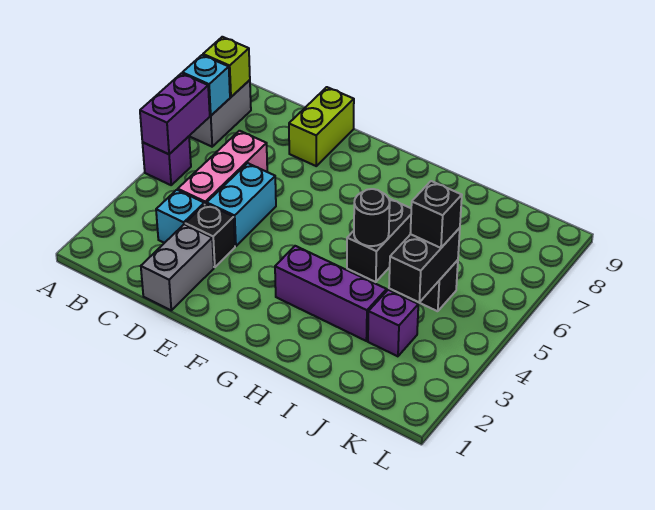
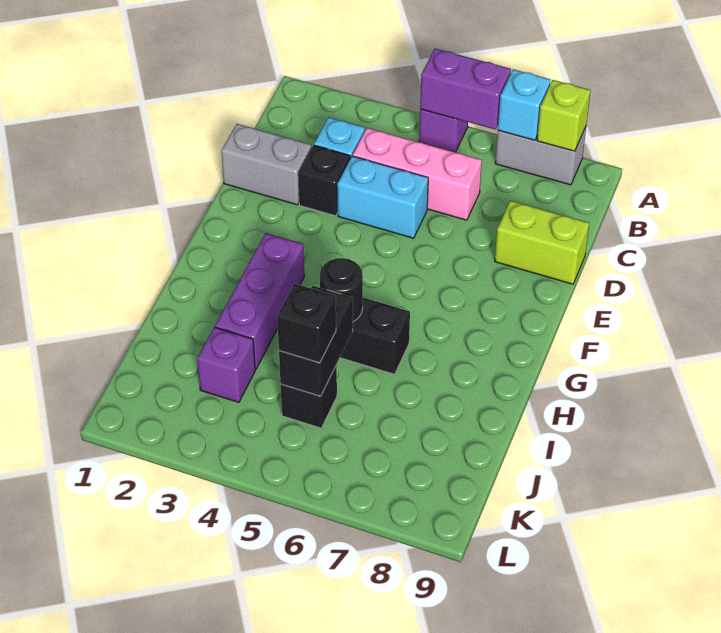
black 1x2 brick [389,228,460,302] -> black 1x2 brick turned to [279,286,353,396]

